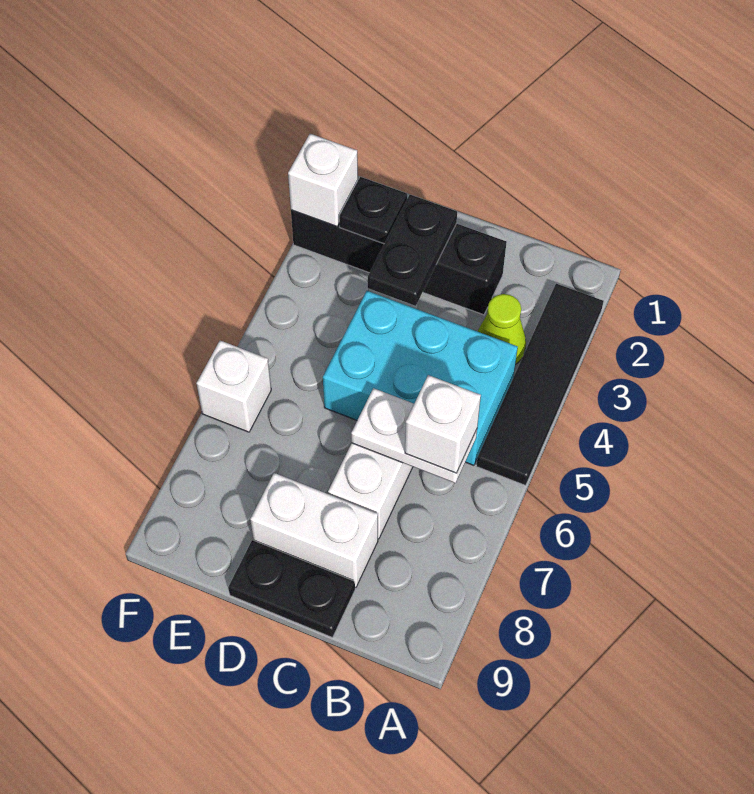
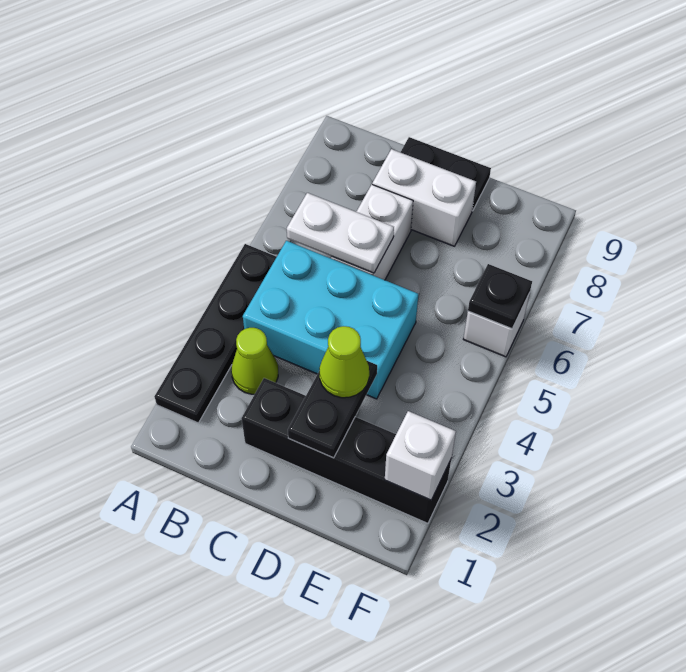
black 1x4 tile [477,284,603,485] -> black 1x4 plate [154,244,277,423]
white 1x1 brick [405,375,481,473] -> none
none -> lime 1x1 cone [319,326,369,398]
black 1x1 plate [339,177,407,244] -> black 1x1 plate moved to [468,264,532,329]

